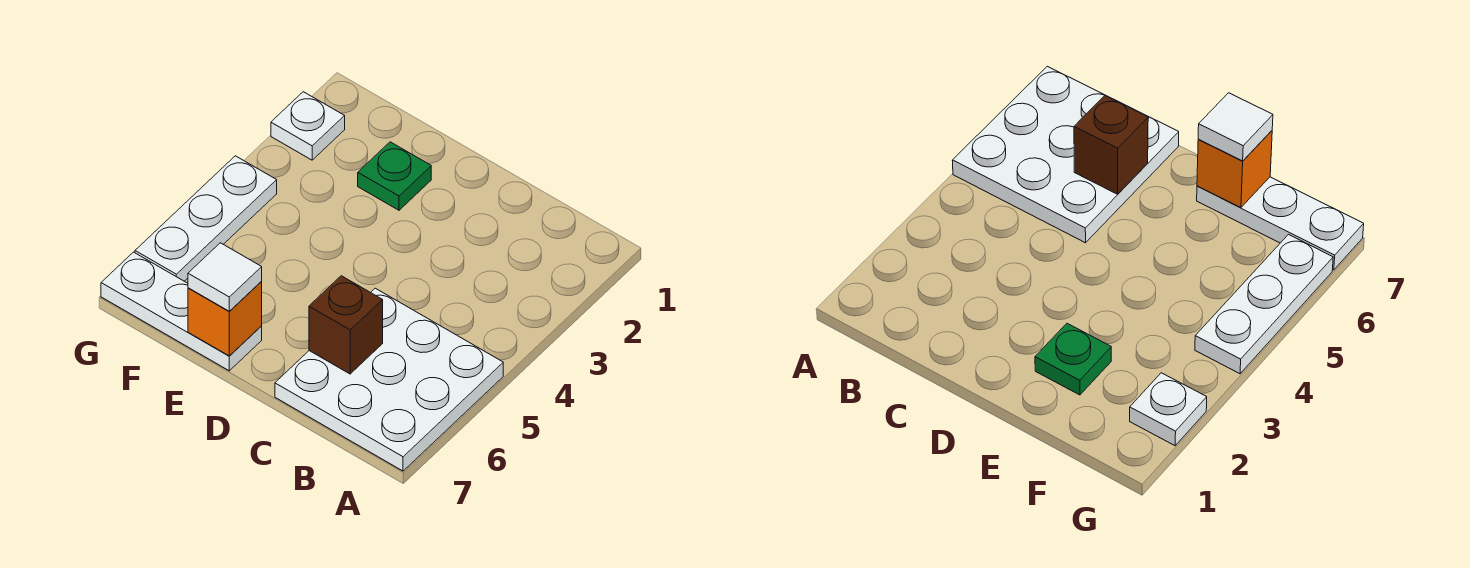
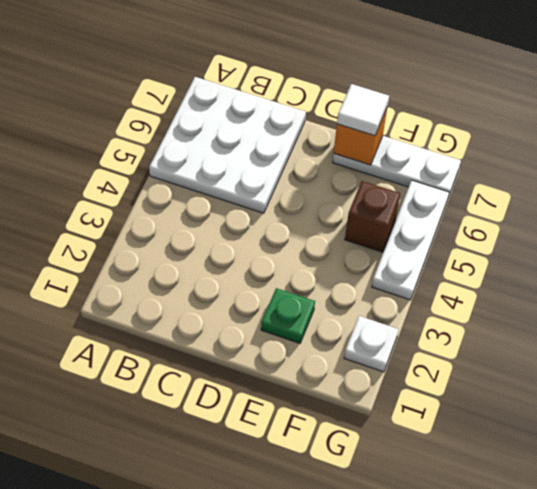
brown 1x1 brick [309,276,383,374] -> brown 1x1 brick moved to [345,181,400,252]

